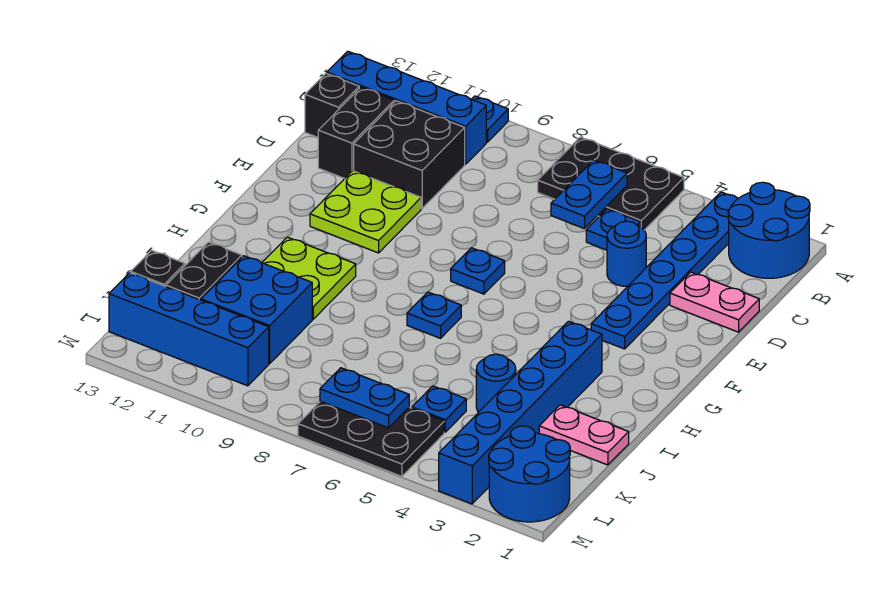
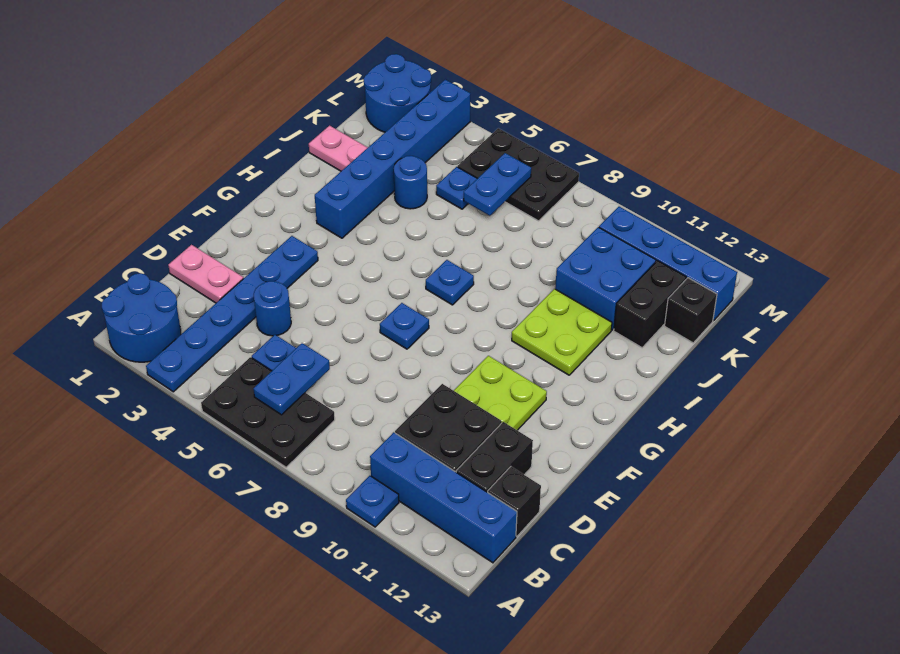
blue 1x2 plate [320,368,409,428] -> blue 1x2 plate turned to [464,153,531,216]

